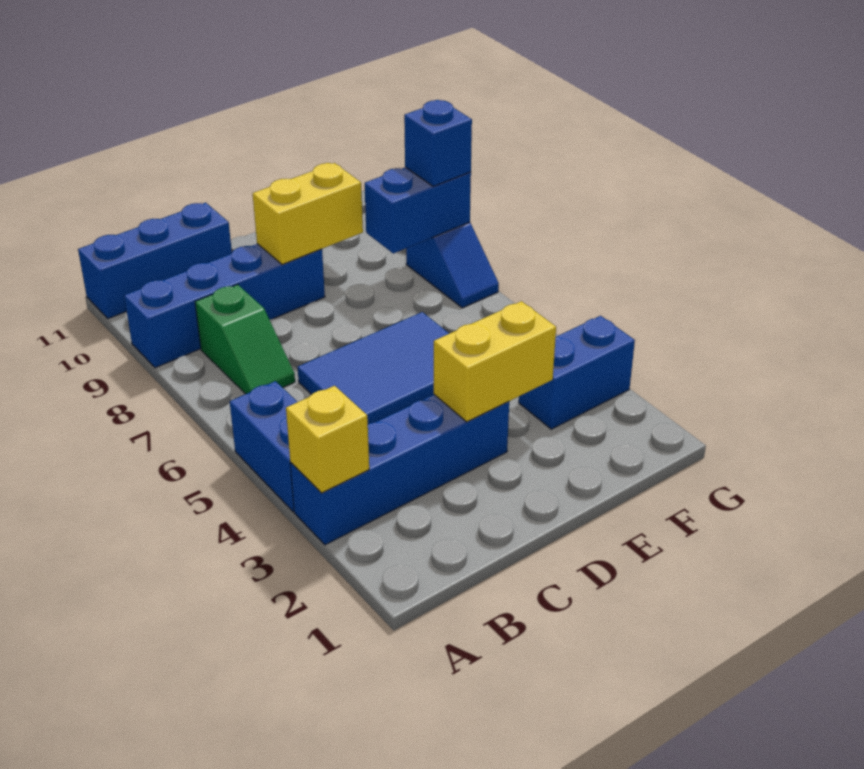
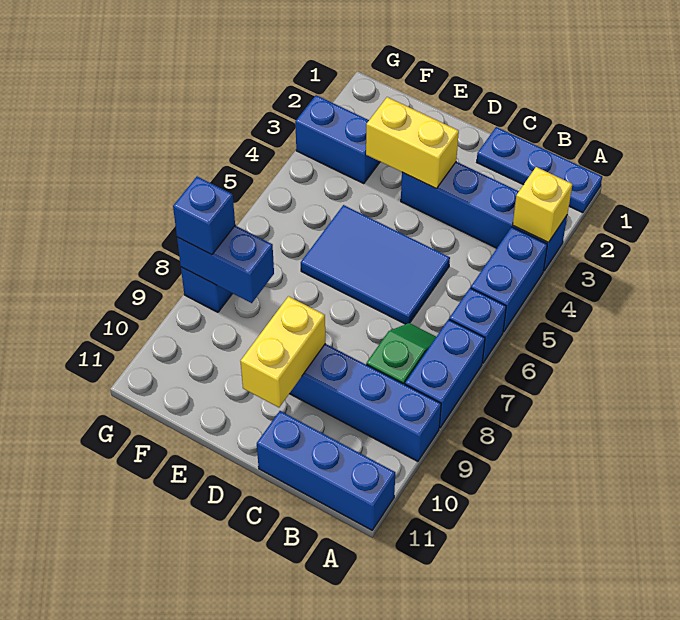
none -> blue 1x3 plate [477,127,602,213]
none -> blue 1x1 brick [449,288,506,363]
none -> blue 1x2 brick [405,320,485,428]
yellow 1x2 brick [253,163,363,264] -> yellow 1x2 brick turned to [241,296,325,407]

